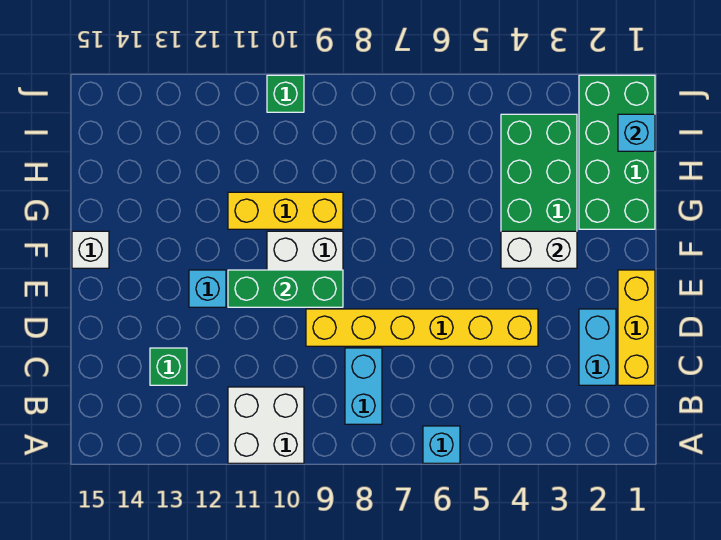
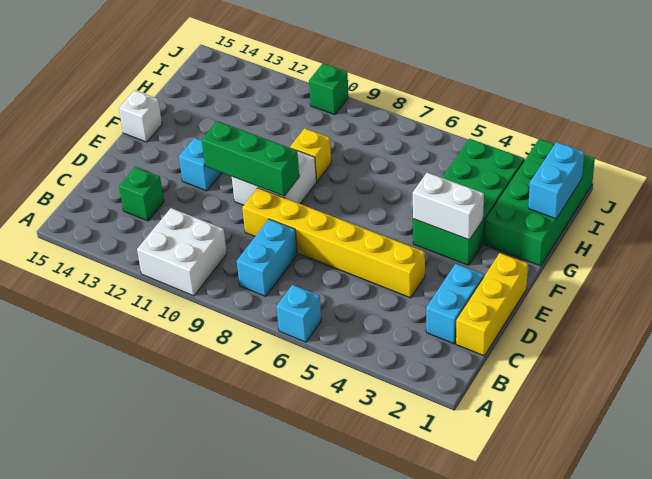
yellow 1x3 brick [228,192,343,229] -> yellow 1x1 brick [290,128,331,182]
cyan 1x1 brick [618,114,655,151] -> cyan 1x2 brick [528,142,584,219]

